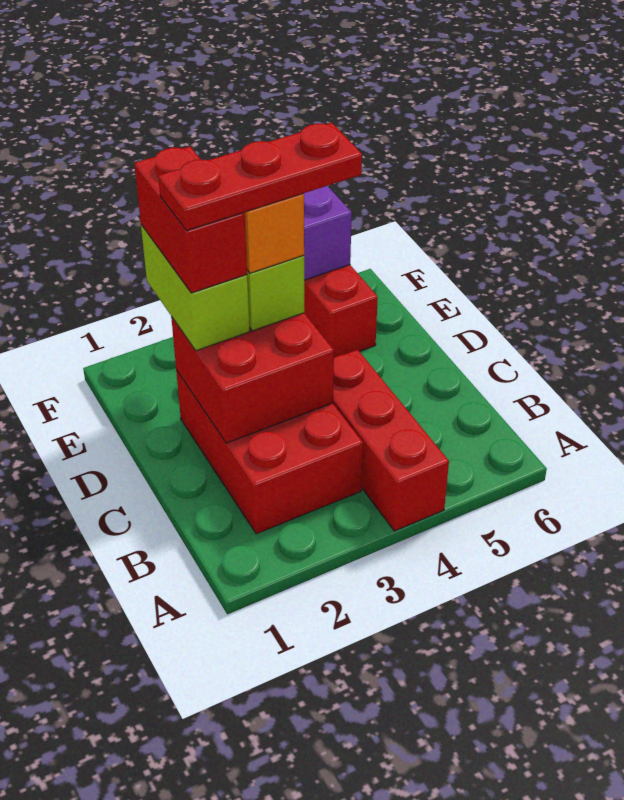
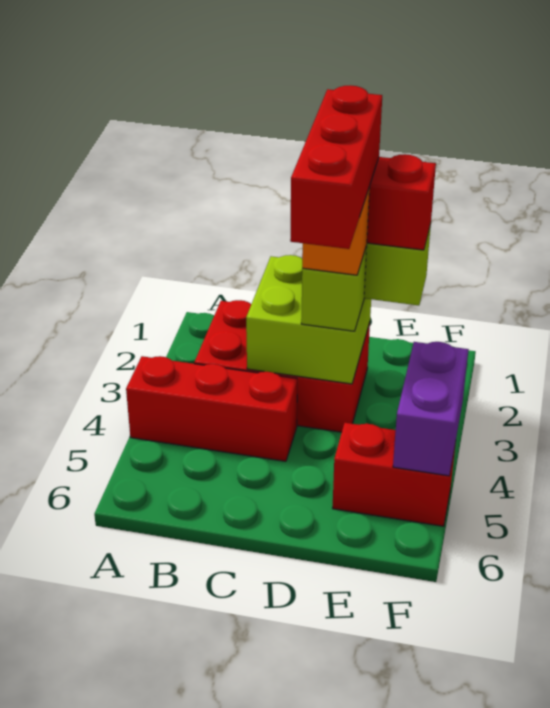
red 2x2 brick [171,313,334,443] -> lime 2x2 brick [246,255,371,384]
red 1x3 plate [158,123,362,231] -> red 1x3 brick [290,85,382,249]

